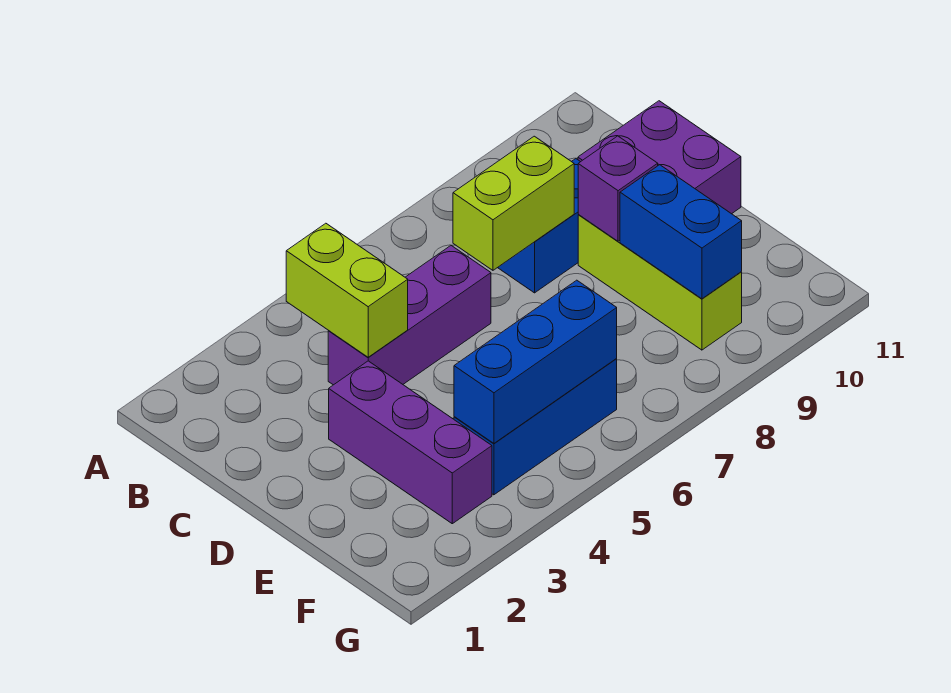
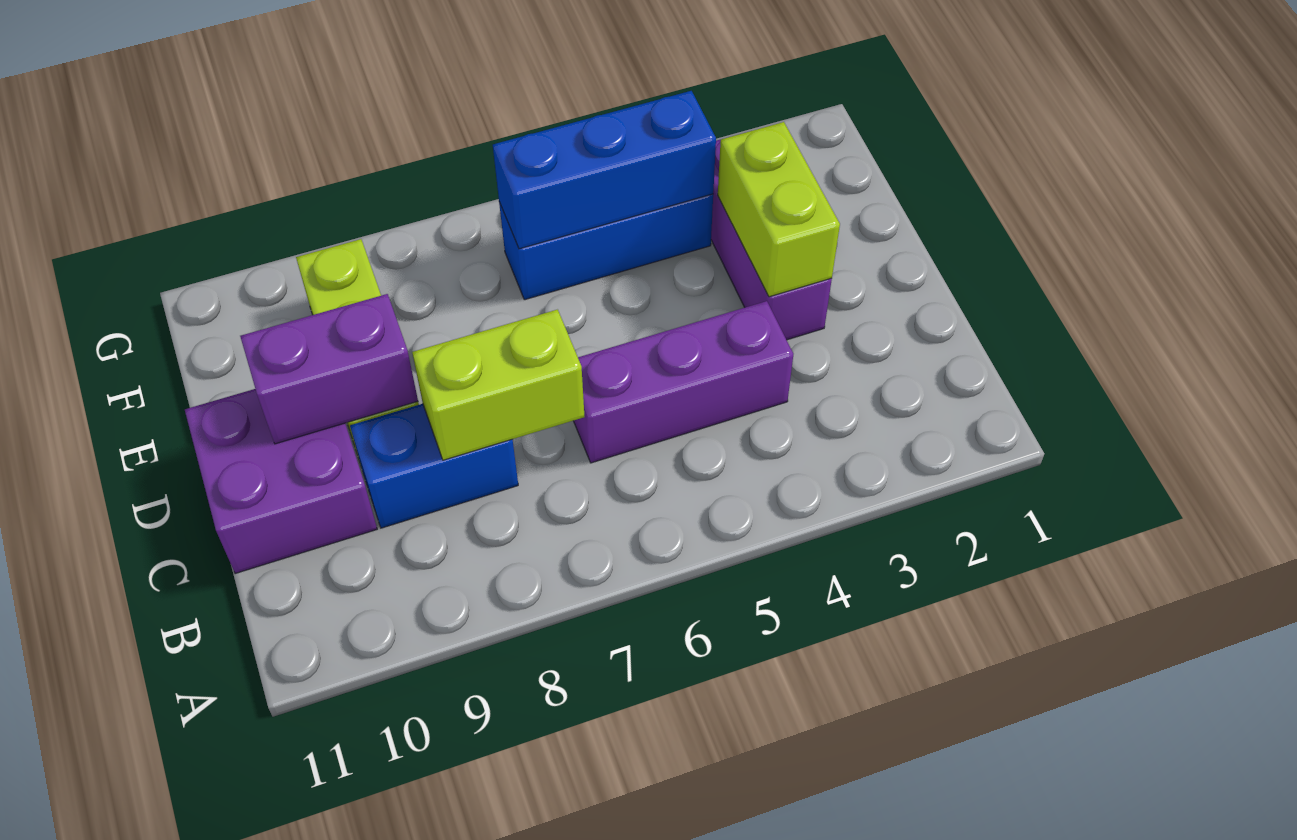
lime 1x2 brick [286,223,408,357] -> lime 1x2 brick moved to [718,122,840,297]
purple 1x1 brick [578,136,658,241] -> purple 1x2 brick [240,294,418,444]
blue 1x2 brick [620,165,742,299] -> none

